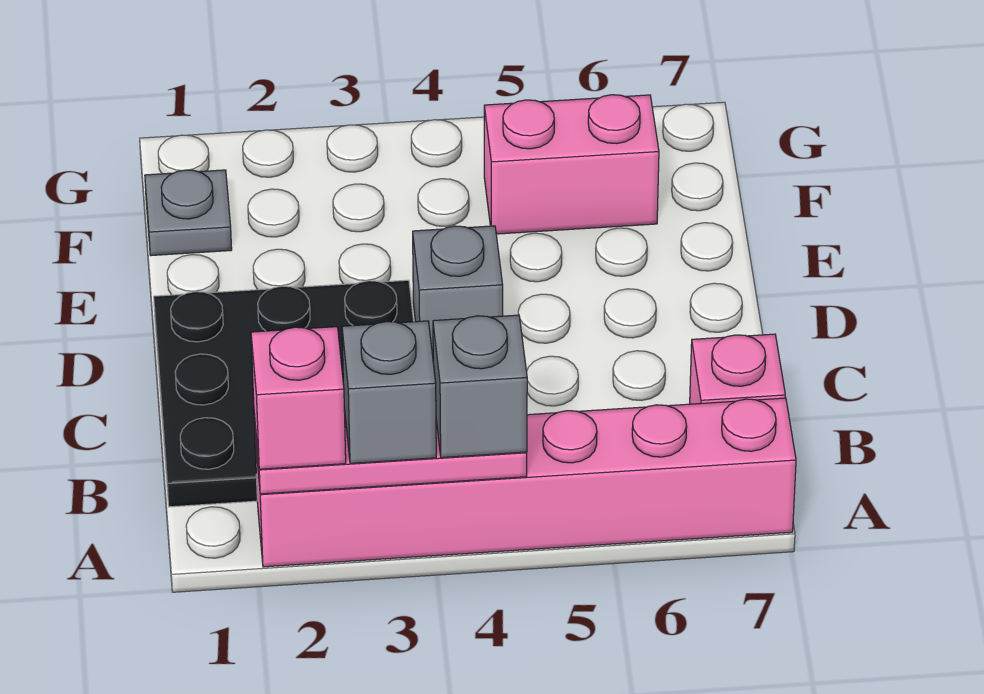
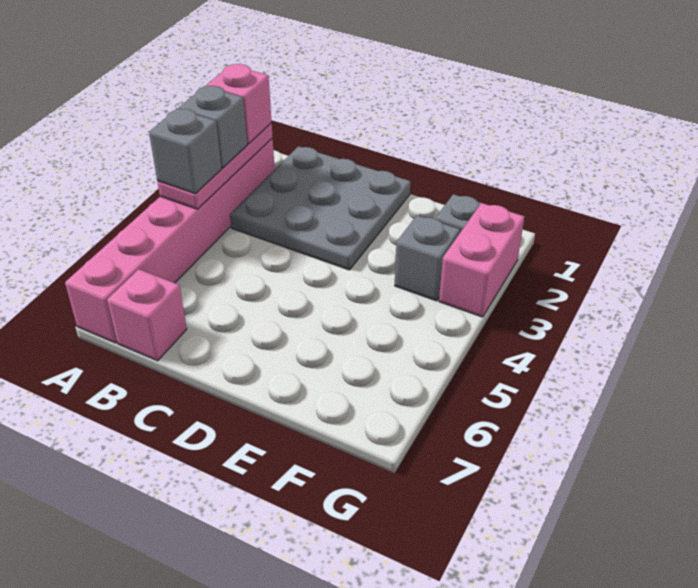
black 3x3 plate [154,280,414,507] -> grey 3x3 plate [230,146,411,270]
grey 1x1 brick [413,226,503,355] -> grey 1x1 brick moved to [395,215,460,301]
pink 1x2 brick [484,95,659,234] -> pink 1x2 brick moved to [439,203,524,317]

